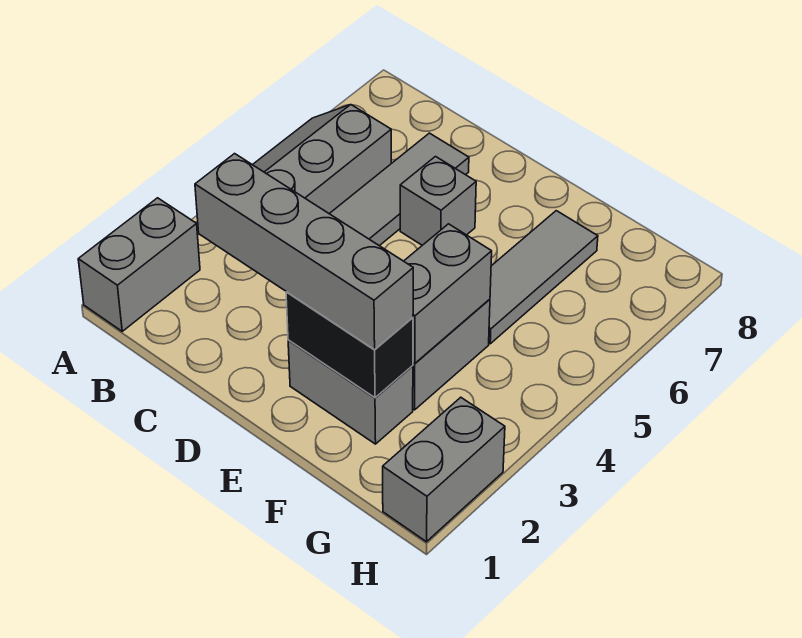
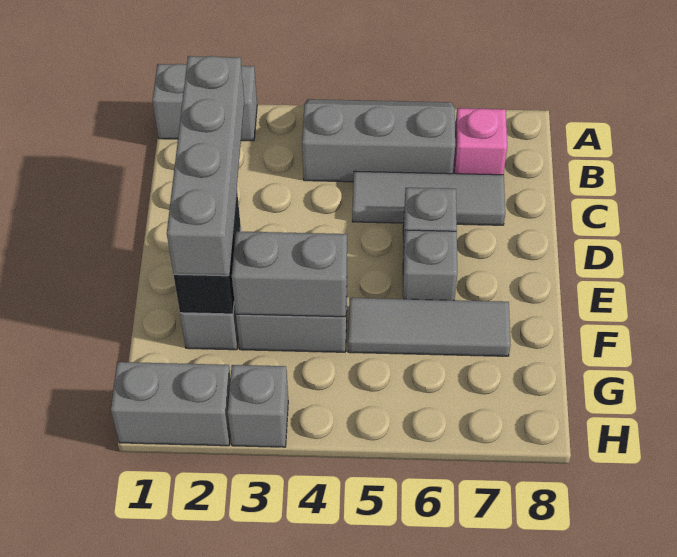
none -> pink 1x1 brick [454,108,507,175]
none -> grey 1x1 brick [403,230,457,300]
none -> grey 1x1 brick [228,365,288,447]

